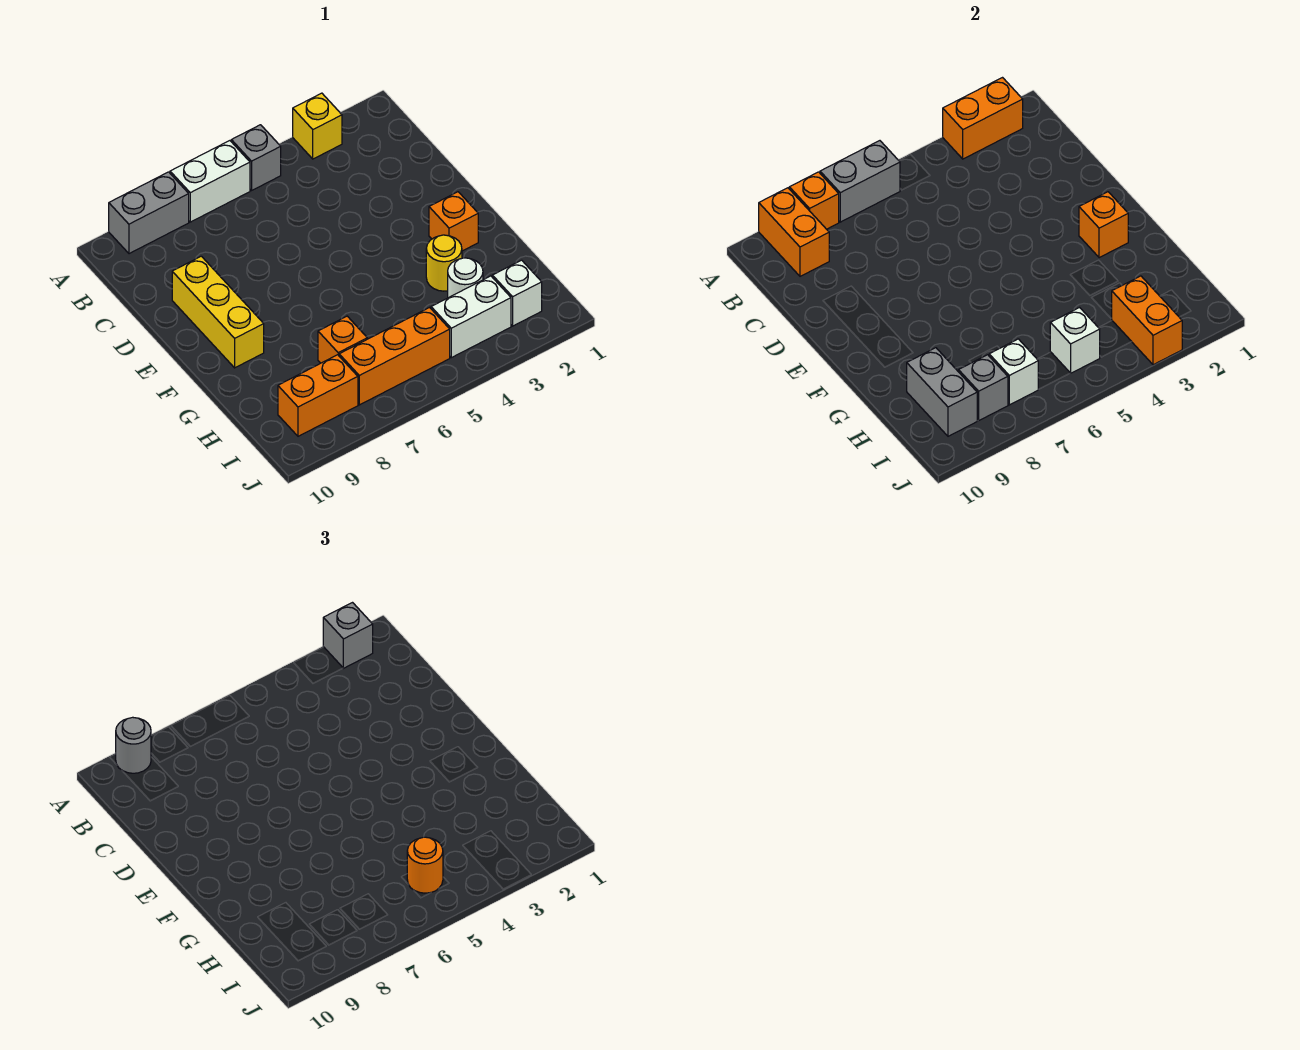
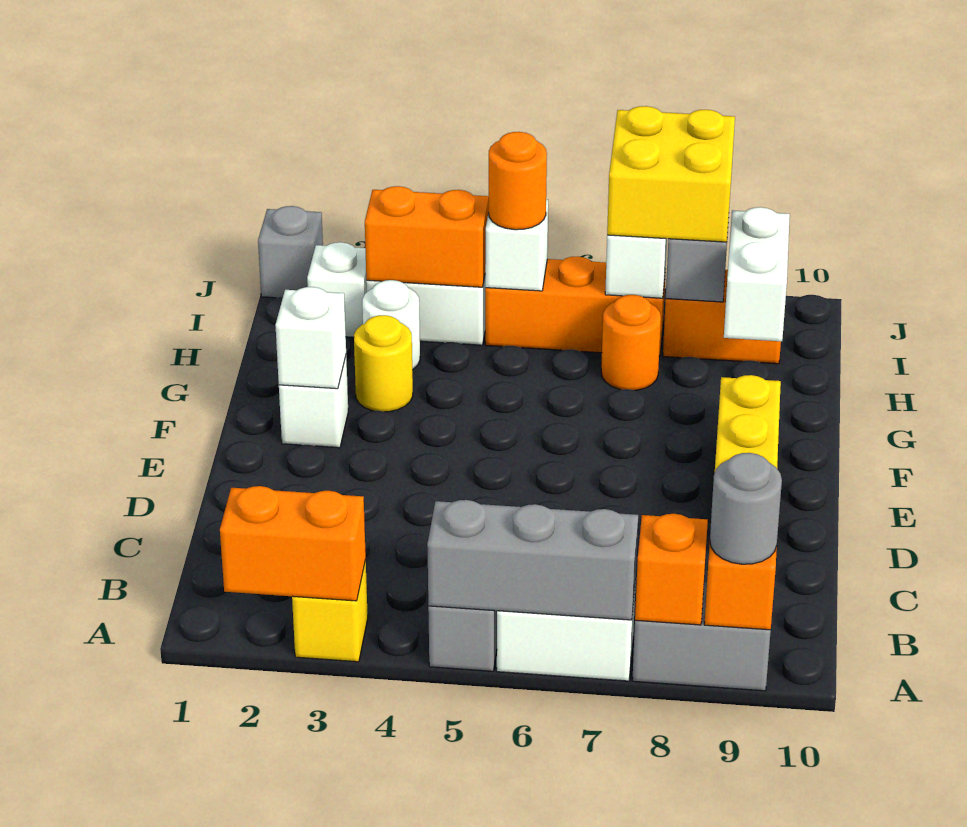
grey 1x1 brick [323,603,373,668] -> grey 1x1 brick moved to [258,206,323,298]
grey 1x2 brick [820,141,900,222] -> grey 1x3 brick [427,500,638,620]
orange 1x1 brick [429,192,478,251] -> white 1x1 brick [279,357,348,448]
orange 1x1 brick [1079,192,1128,258] -> white 1x1 brick [275,287,346,389]
orange 1x1 brick [318,316,367,363] -> orange 1x1 round brick [601,295,661,390]
grey 1x2 brick [907,348,977,436] -> white 1x2 brick [724,207,790,341]
orange 1x2 brick [1112,276,1182,365] -> orange 1x2 brick turned to [365,186,489,287]
none -> yellow 2x2 brick [607,106,735,242]

